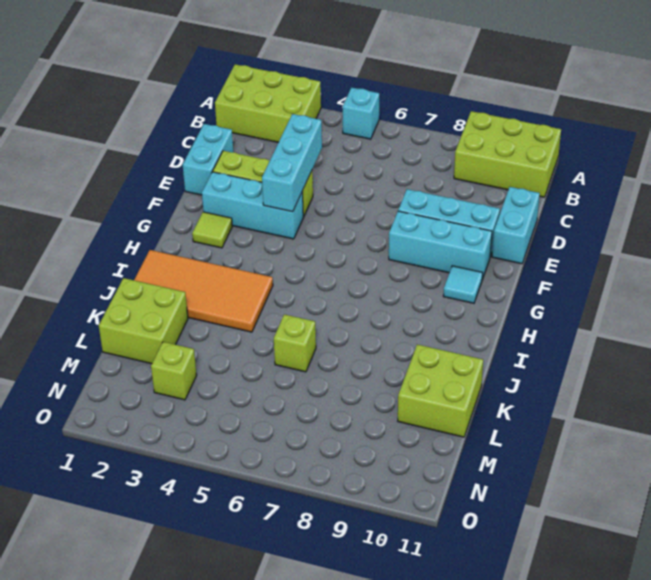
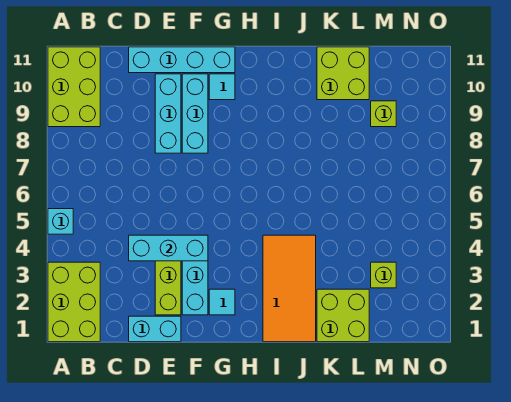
cyan 1x2 brick [492,187,540,264] -> cyan 1x4 brick [129,47,235,73]
lime 1x1 tile [192,212,232,248] -> cyan 1x1 tile [209,289,235,315]
lime 1x1 brick [274,314,316,372] -> lime 1x1 brick moved to [371,101,396,127]

